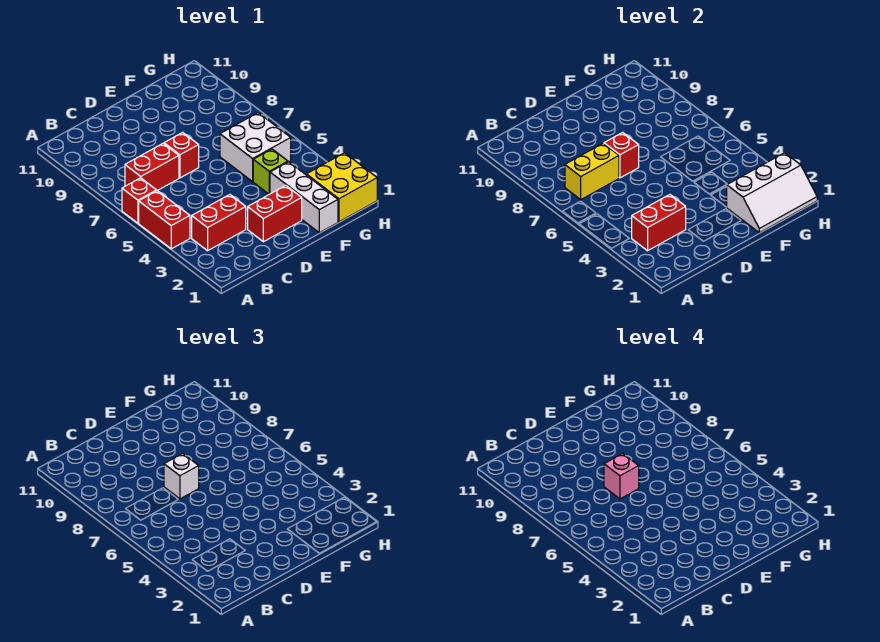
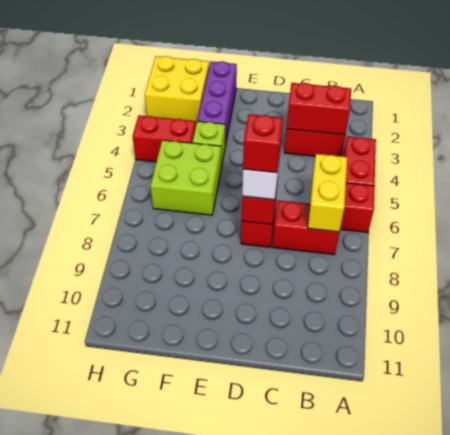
yellow 1x2 brick [565,144,619,199] -> yellow 1x2 brick turned to [308,154,347,232]
red 1x2 brick [248,185,302,242] -> red 1x2 brick moved to [133,115,196,162]
pink 1x1 brick [604,453,639,499] -> red 1x1 brick [243,114,283,173]
white 1x3 brick [270,162,338,233] -> purple 1x3 brick [197,61,237,146]
white 2x3 slope [727,153,817,233] -> none
white 2x2 brick [220,113,291,182] -> lime 2x2 brick [150,140,221,215]

